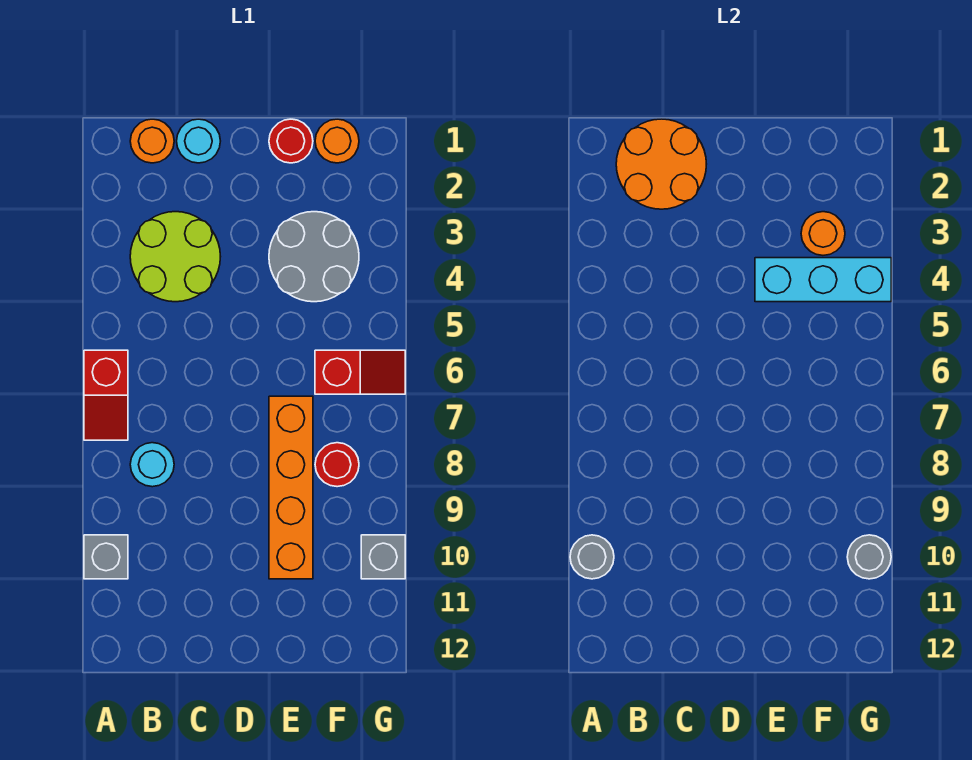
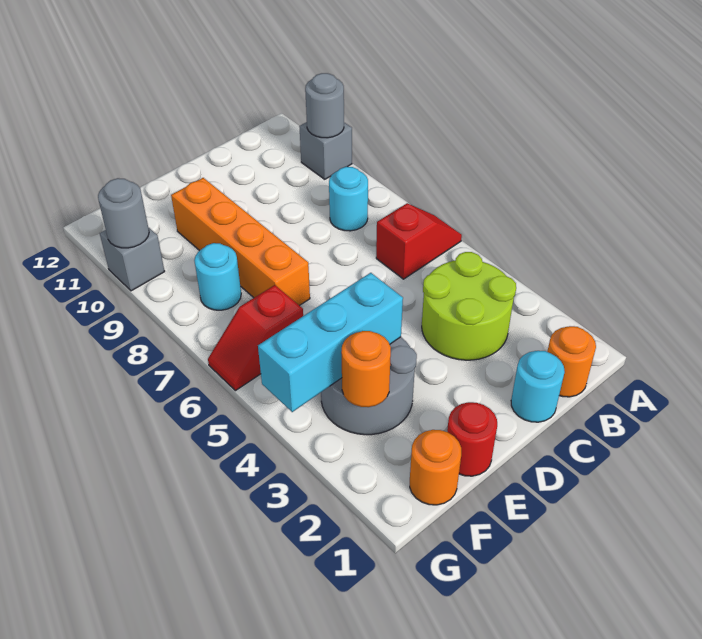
red 1x2 slope [84,350,128,440] -> red 1x2 slope turned to [376,203,462,279]
orange 2x2 round brick [616,119,706,209] -> none
red 1x1 round brick [315,443,359,487] -> cyan 1x1 round brick [194,243,241,310]

